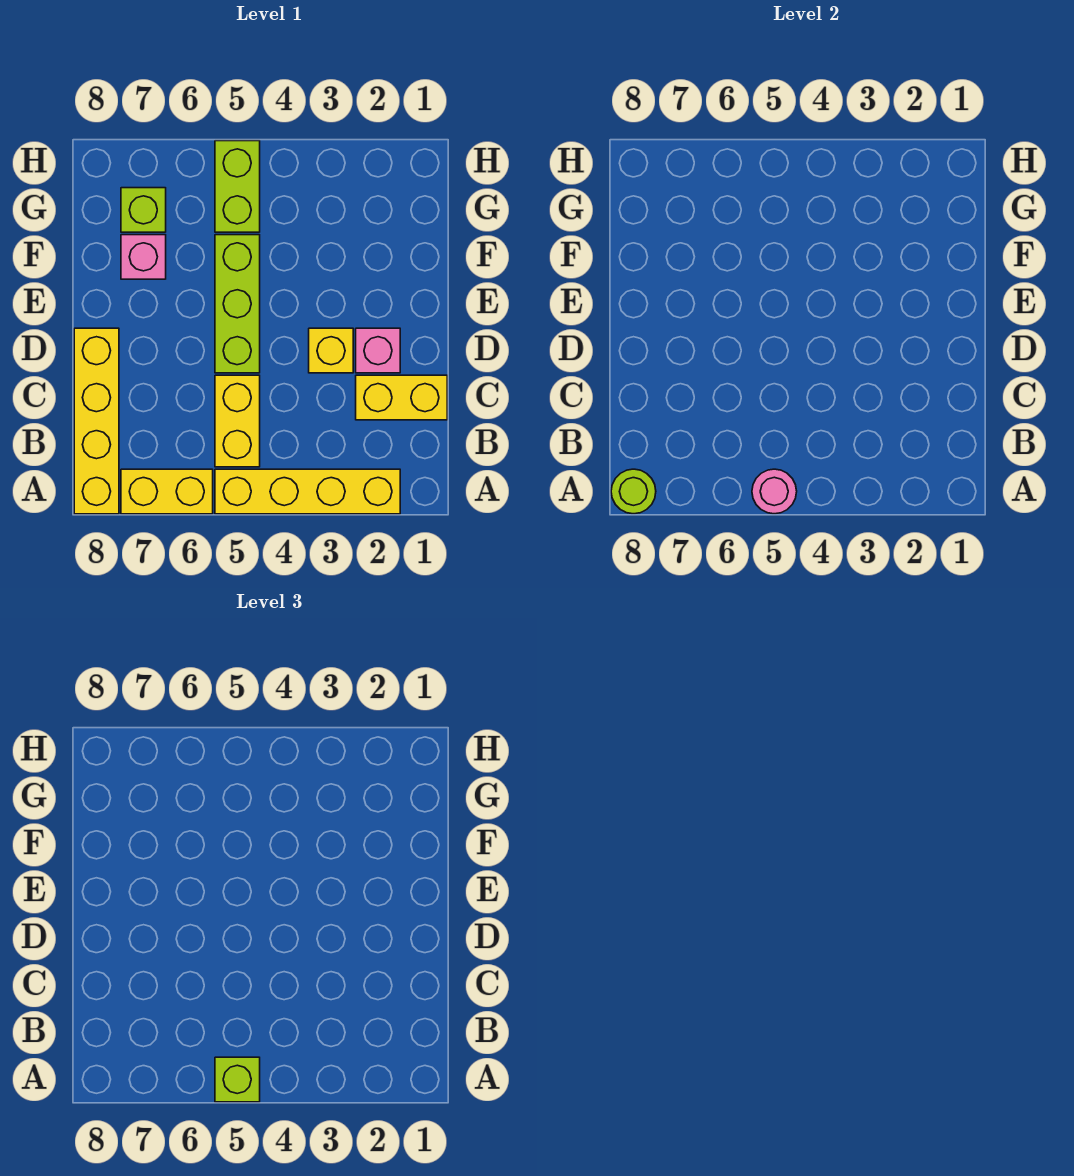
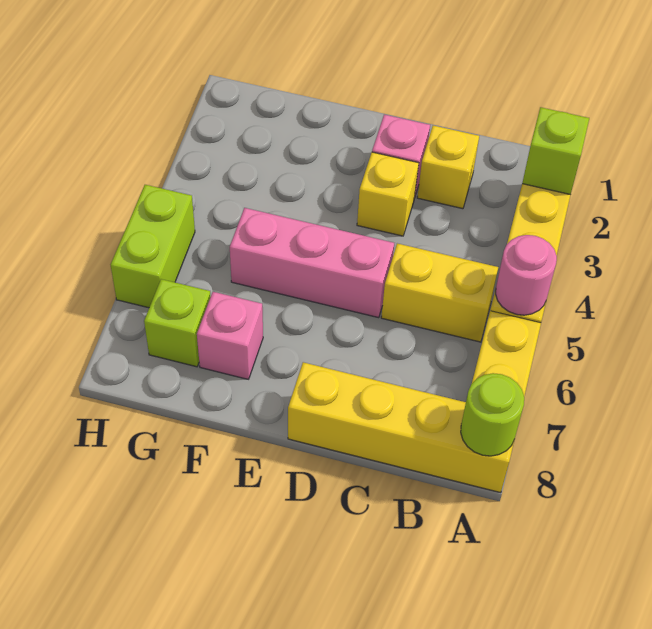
lime 1x1 brick [215,1057,260,1102] -> lime 1x1 brick moved to [522,107,589,195]
yellow 1x2 brick [356,375,447,420] -> yellow 1x1 brick [417,125,479,209]
lime 1x3 brick [215,235,260,373] -> pink 1x3 brick [230,208,394,318]
lime 1x2 brick [215,141,260,232] -> lime 1x2 brick turned to [111,185,195,308]

